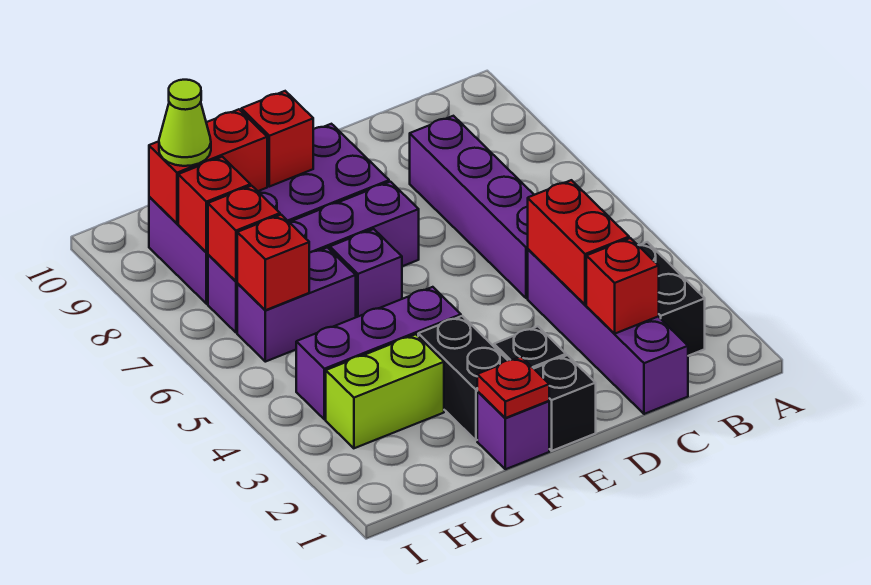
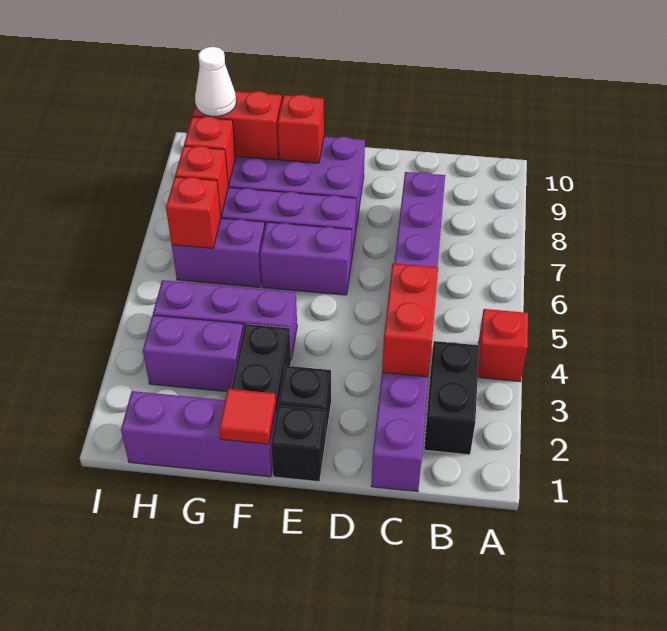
red 1x1 brick [586,238,659,334] -> red 1x1 brick moved to [478,309,528,381]
purple 1x1 brick [477,391,549,469] -> purple 1x3 brick [121,391,276,477]
red 1x1 plate [477,357,549,418] -> red 1x1 tile [219,389,276,444]
purple 1x1 brick [330,229,402,317] -> purple 1x2 brick [260,222,352,295]
lime 1x2 brick [326,334,444,448] -> purple 1x2 brick [143,315,243,392]
lime 1x1 cone [159,80,211,166] -> white 1x1 cone [195,47,236,117]

